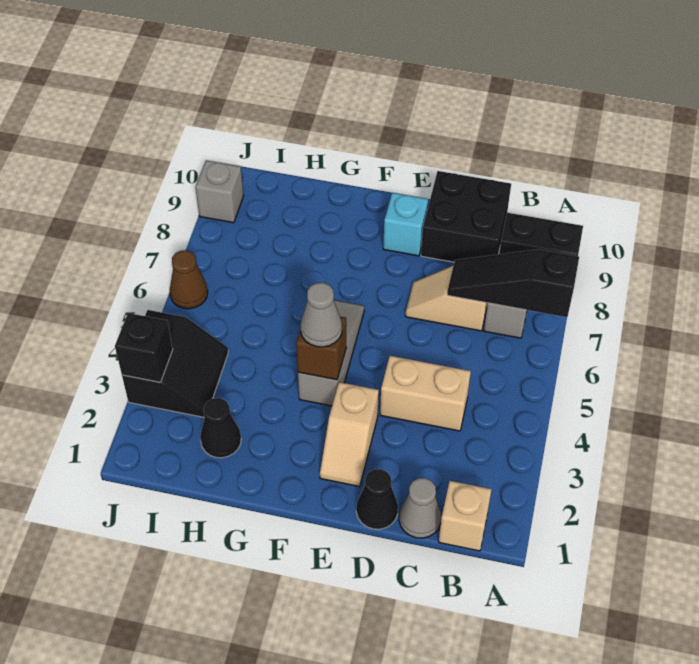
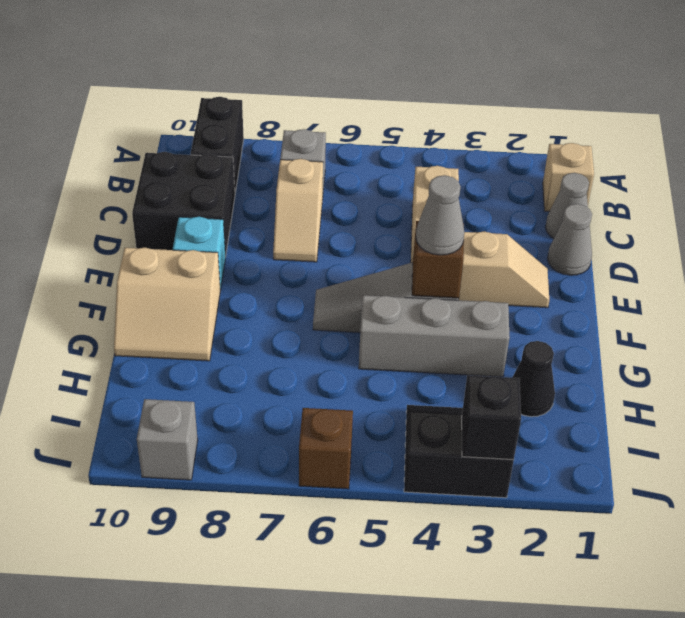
black 1x3 slope [447,249,579,317] -> none
black 1x1 cone [356,469,398,529] -> grey 1x1 cone [547,204,592,275]
none -> tan 2x2 slope [114,248,220,361]
none -> grey 1x3 brick [359,295,510,377]
brown 1x1 cone [170,250,208,309] -> brown 1x1 brick [299,408,353,489]

